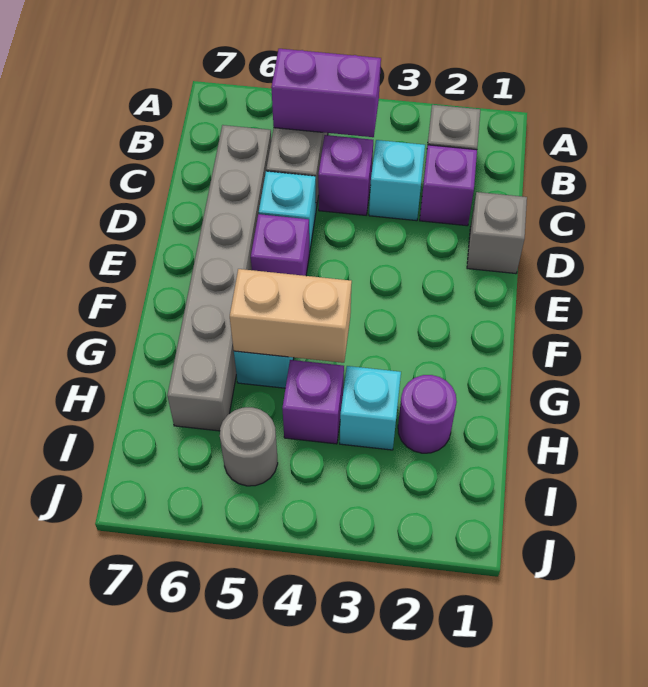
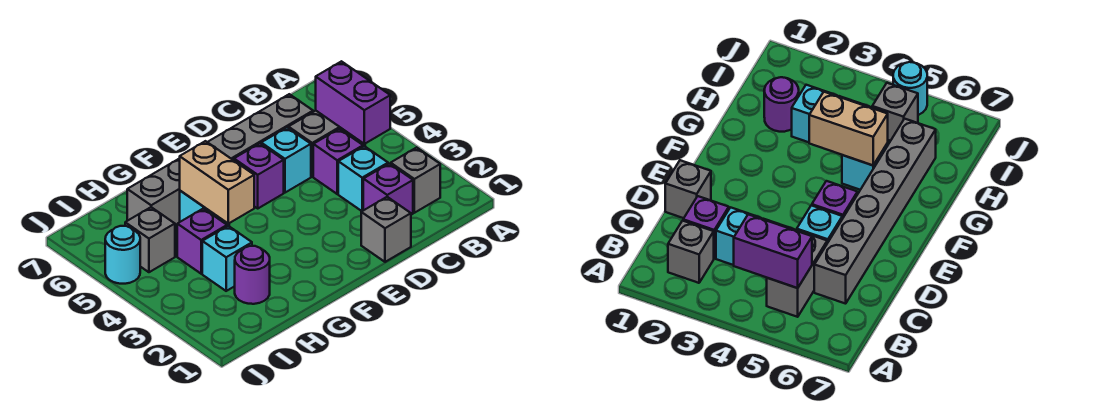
grey 1x1 round brick [220,407,278,486] -> grey 1x1 brick [125,207,175,272]
none -> cyan 1x1 round brick [105,226,140,284]

